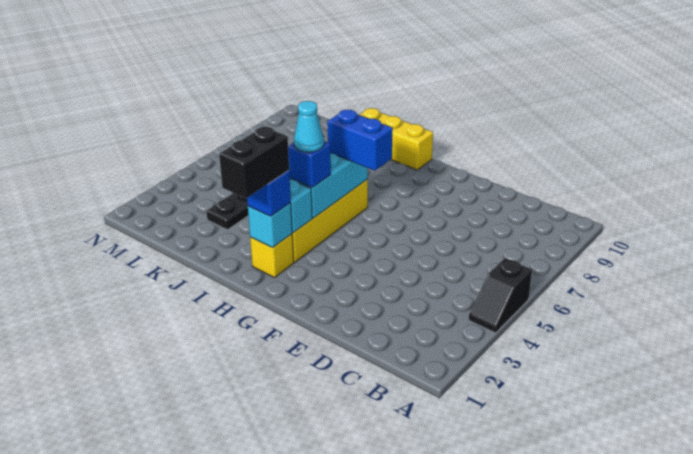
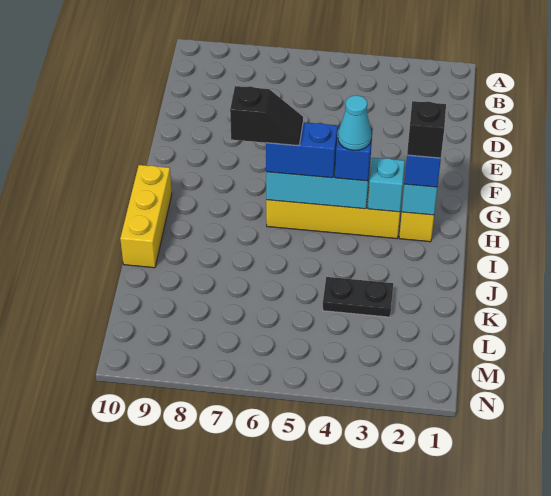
black 1x2 slope [469,258,532,333] -> black 1x2 slope moved to [230,86,303,146]
blue 1x2 brick [327,110,393,171] -> blue 1x2 brick turned to [266,122,338,178]
black 1x2 brick [219,127,289,198] -> black 1x1 brick [407,101,446,158]

